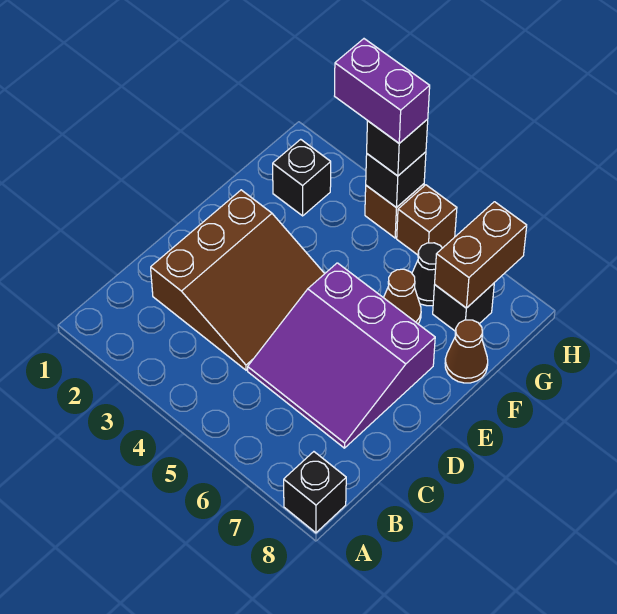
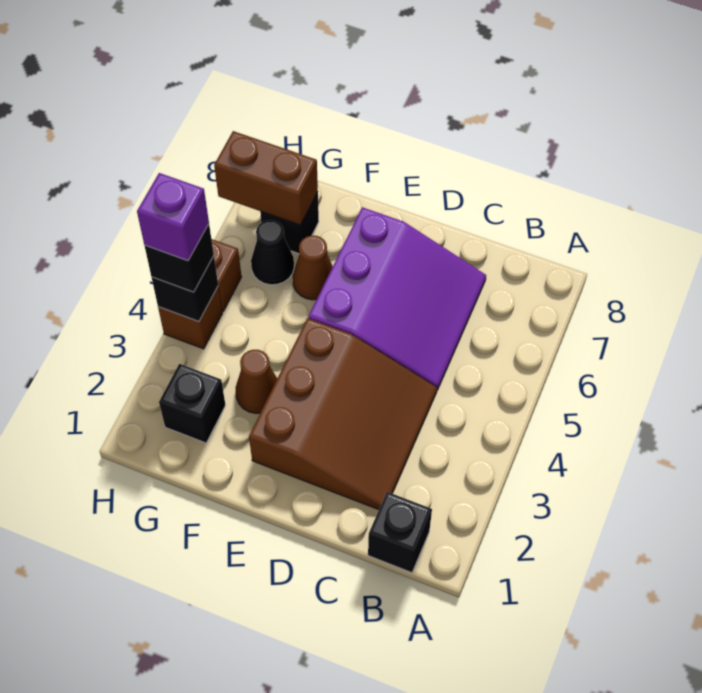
black 1x1 brick [284,452,346,533] -> black 1x1 brick moved to [368,492,432,573]
brown 3x3 slope [151,190,325,370] -> brown 3x3 slope turned to [249,318,437,510]
brown 1x1 cone [445,320,488,383] -> brown 1x1 cone moved to [235,350,277,414]
purple 1x2 brick [335,39,430,143] -> purple 1x1 brick [137,173,209,261]

